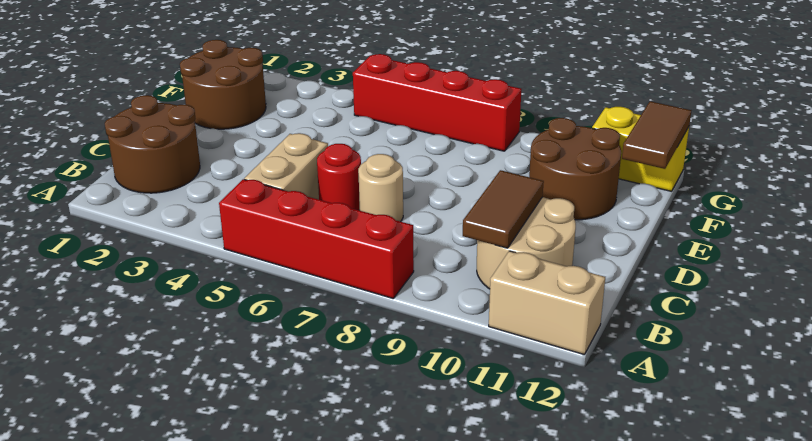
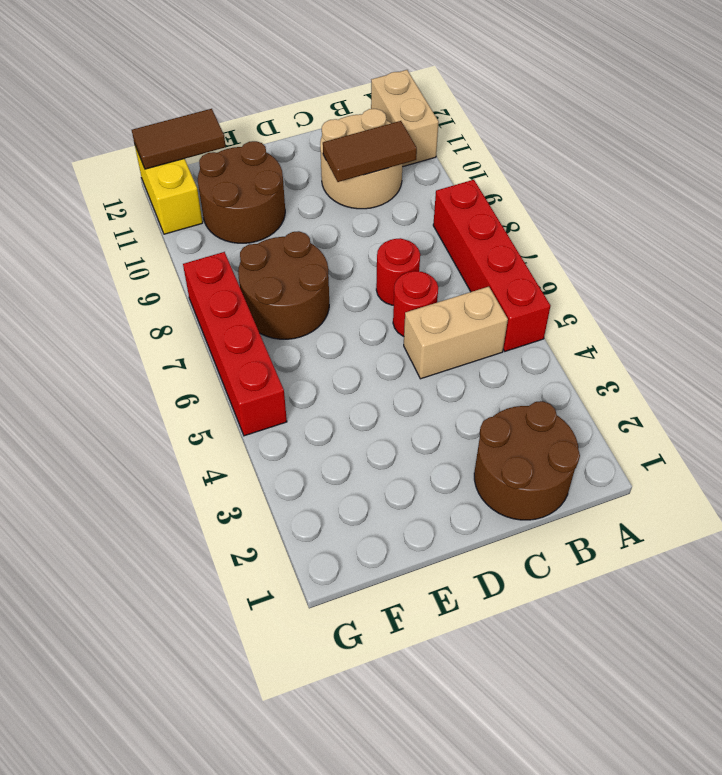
tan 1x1 round brick [358,154,403,222] -> red 1x1 round brick [376,238,420,305]
brown 2x2 round brick [180,40,266,129] -> brown 2x2 round brick moved to [238,231,329,339]

